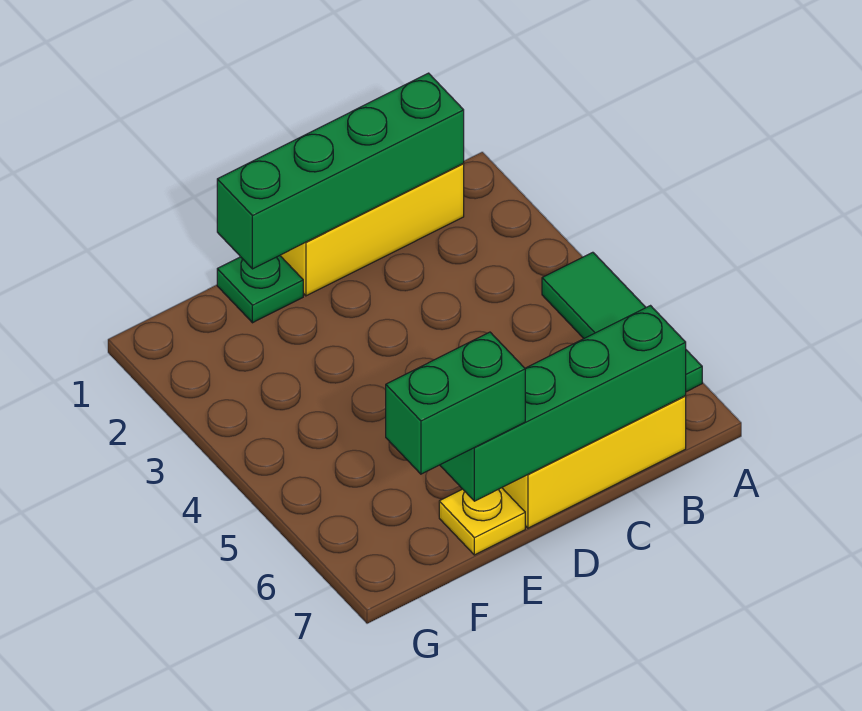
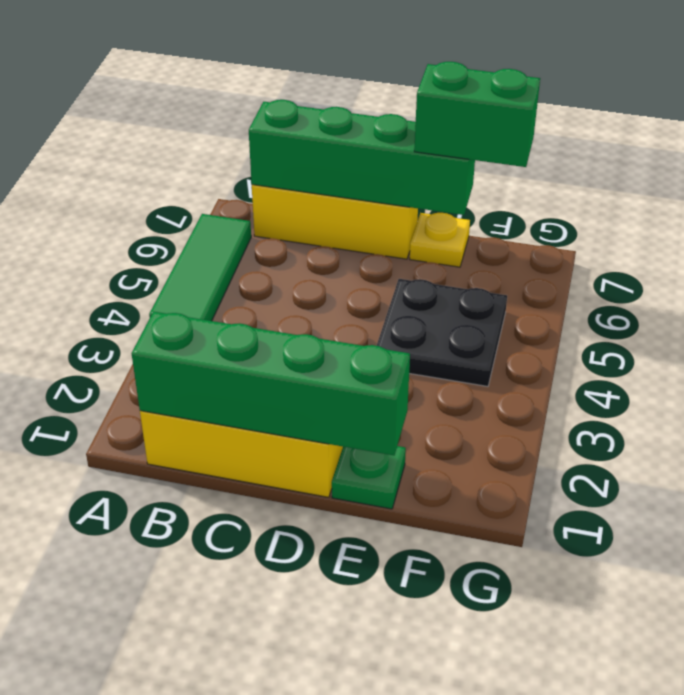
none -> black 2x2 plate [377,279,507,386]

